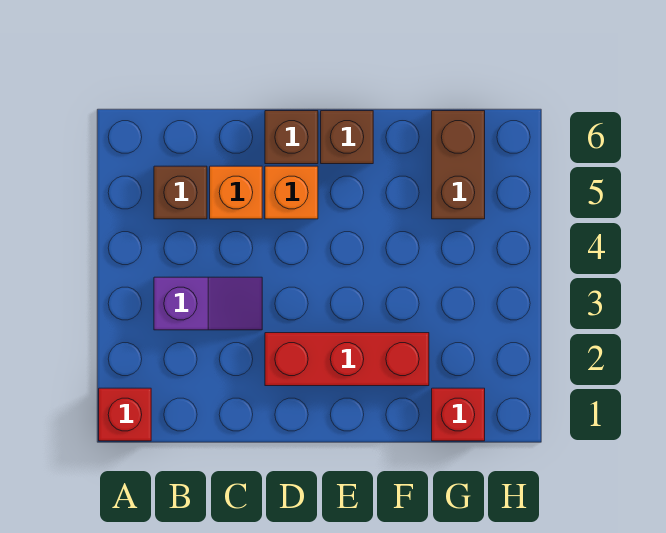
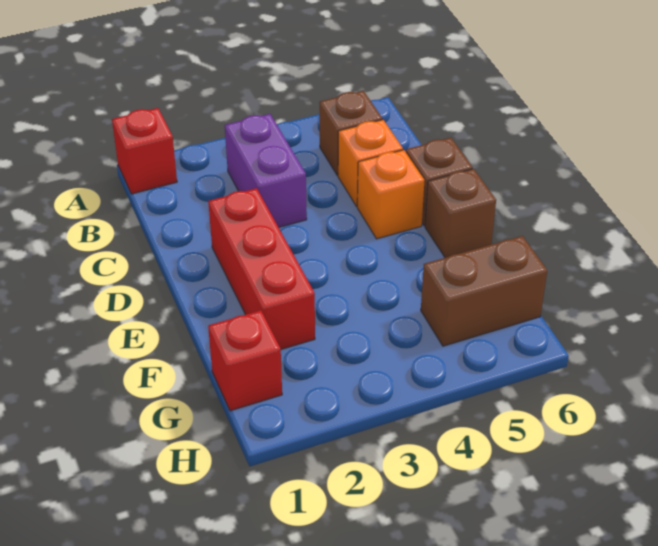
purple 1x2 slope [154,277,262,330] -> purple 1x2 brick [225,114,307,227]

